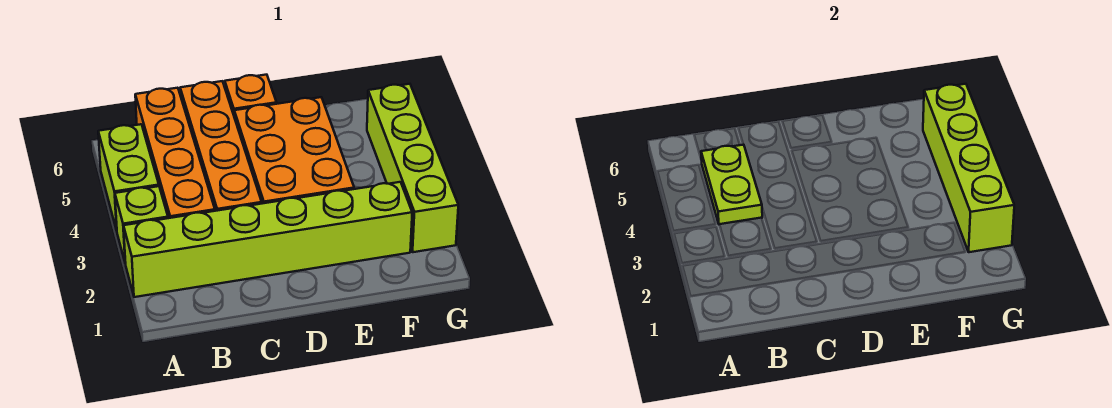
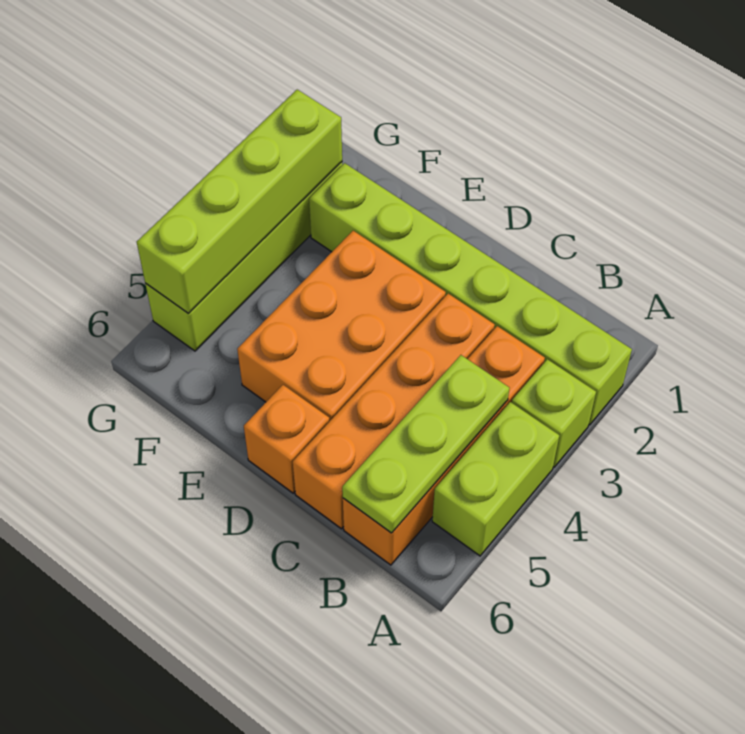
lime 1x2 plate [701,145,762,224] -> lime 1x3 plate [342,355,509,533]

